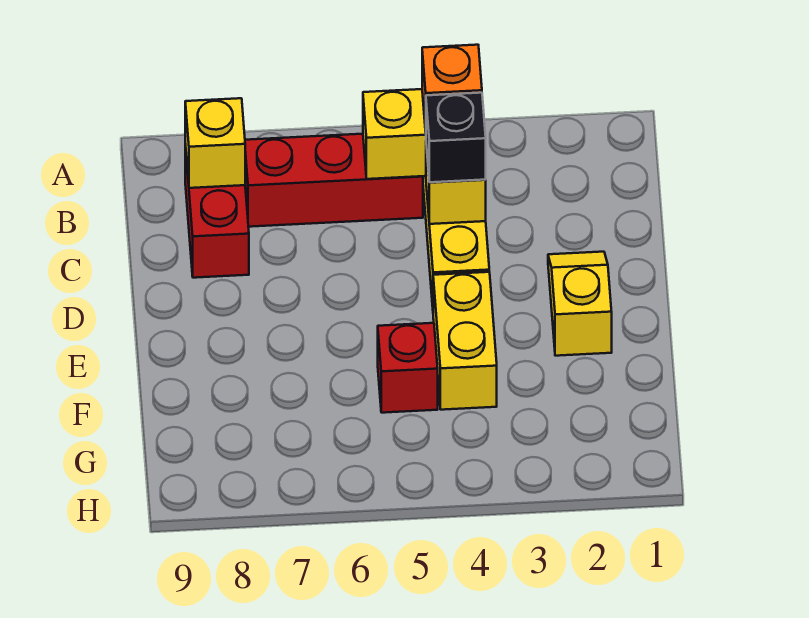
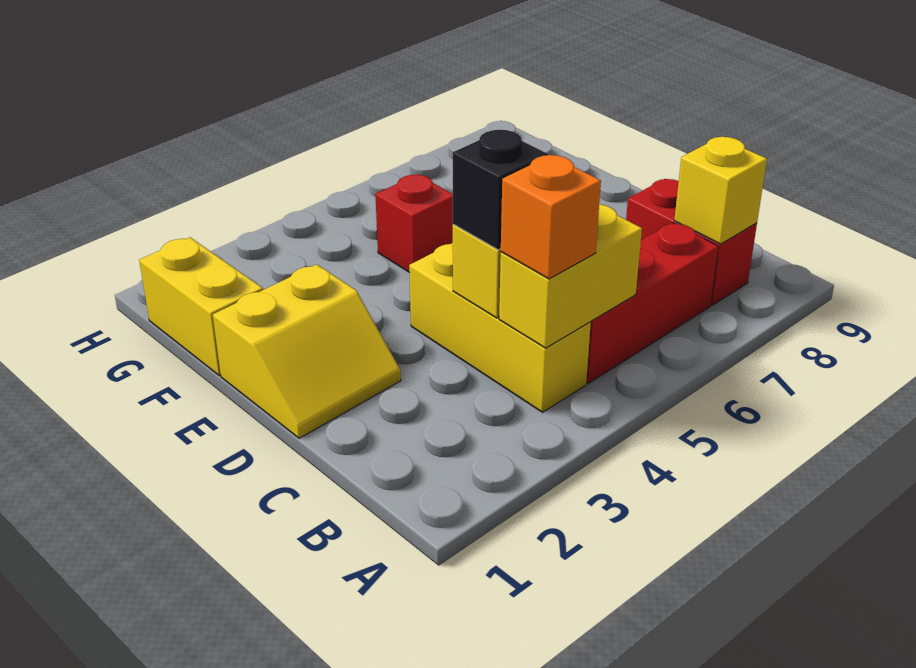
yellow 1x2 slope [548,252,612,356] -> yellow 2x2 slope [213,264,401,438]
yellow 1x2 brick [433,272,497,410] -> yellow 1x2 brick moved to [139,237,263,376]

